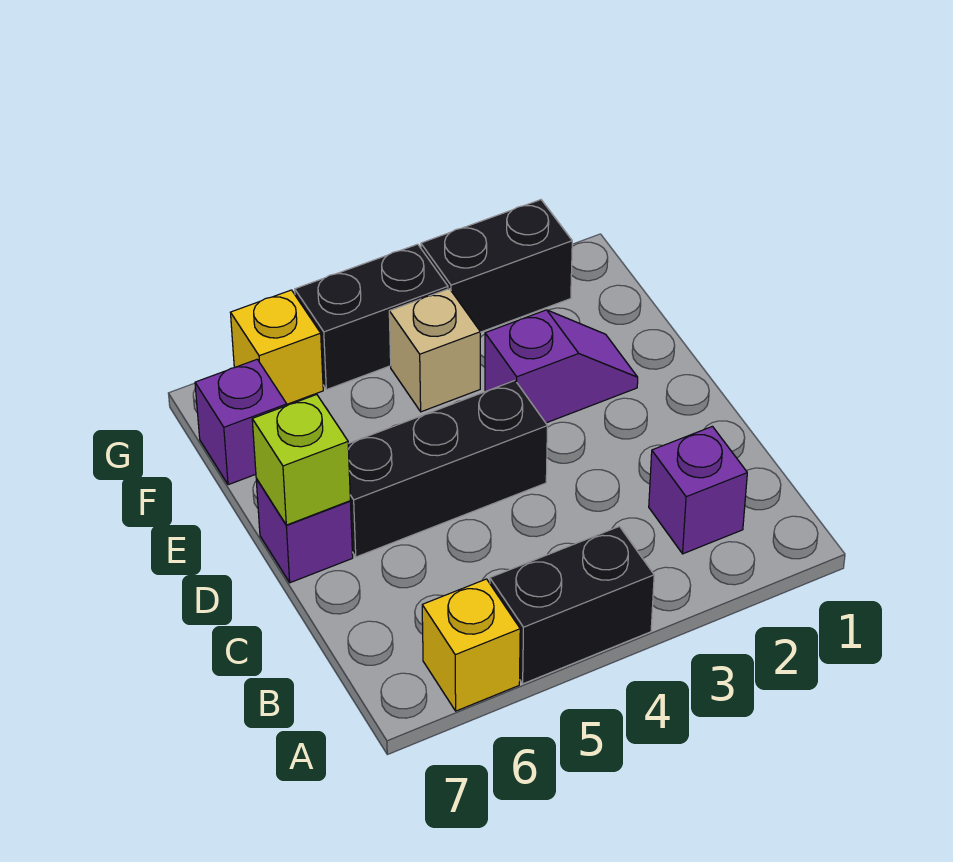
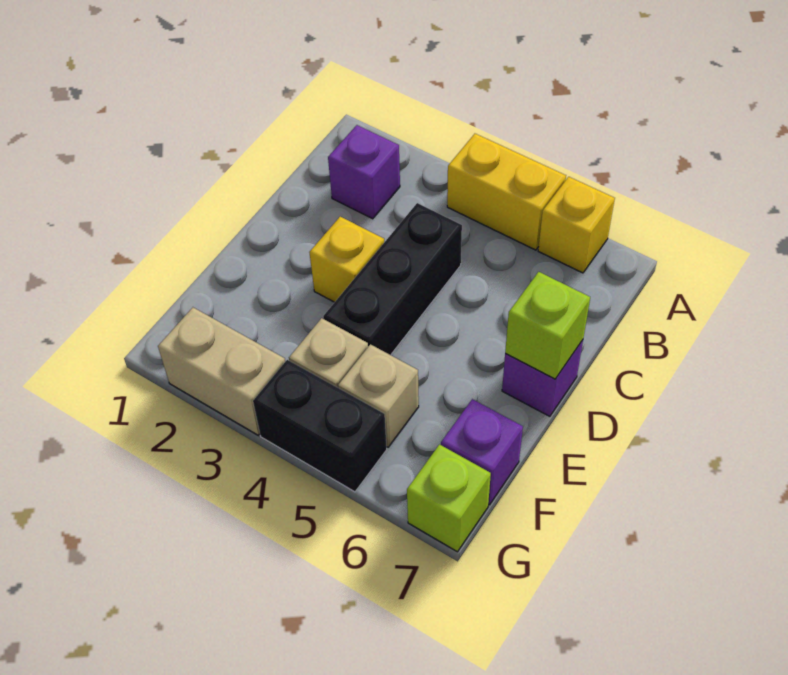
black 1x2 brick [490,526,654,684] -> yellow 1x2 brick [447,134,566,250]
black 1x3 brick [348,381,548,557] -> black 1x3 brick turned to [323,203,462,355]
purple 1x2 slope [485,310,638,423] -> none
none -> tan 1x1 brick [338,344,419,447]
black 1x2 brick [421,200,572,332] -> tan 1x2 brick [158,308,285,435]
yellow 1x1 brick [230,290,323,404] -> yellow 1x1 brick moved to [309,217,384,302]
none -> lime 1x1 brick [407,445,491,552]

